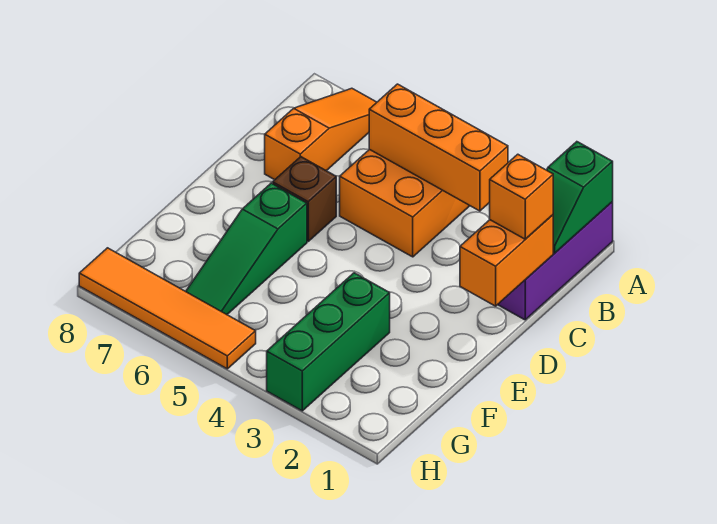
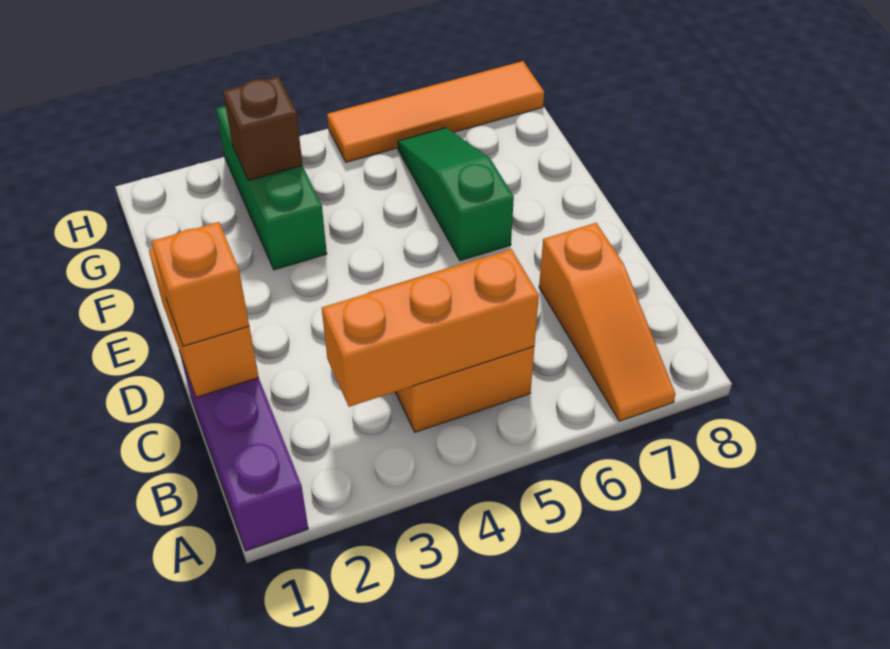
green 1x2 slope [547,142,613,253] -> none
brown 1x1 brick [273,157,336,241] -> brown 1x1 brick moved to [223,77,303,180]

